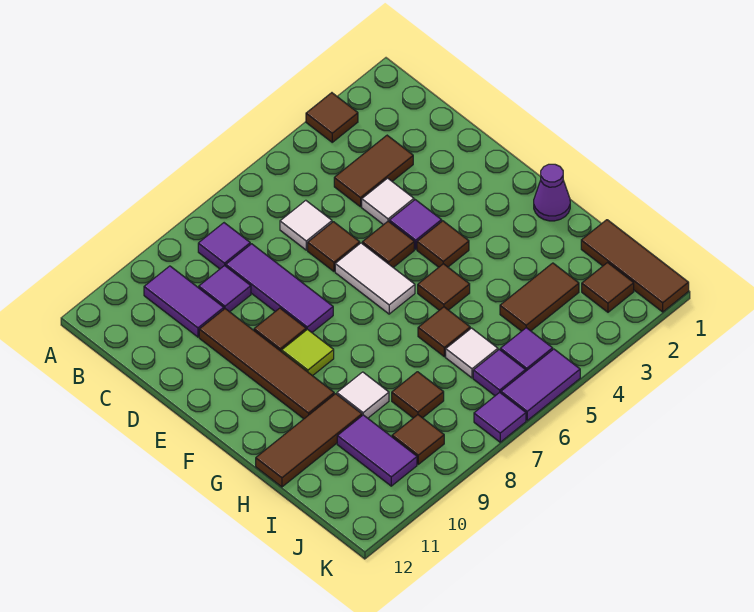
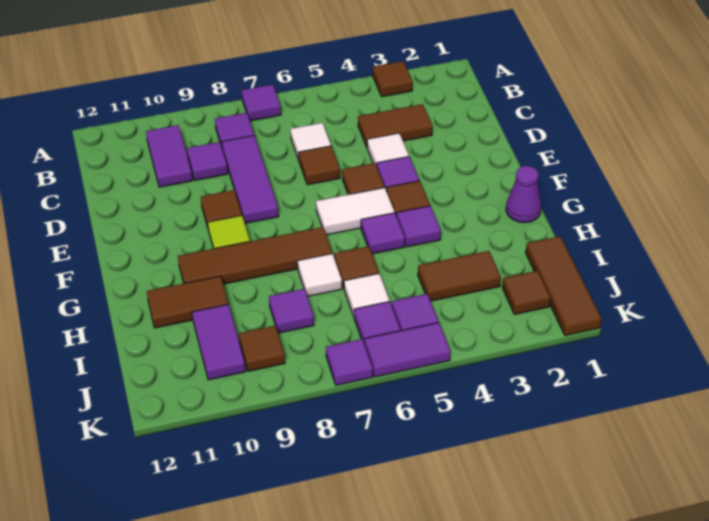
none -> purple 1x1 tile [241,85,281,121]
brown 1x4 tile [199,309,334,419] -> brown 1x4 tile turned to [178,227,332,284]
white 1x2 tile [335,243,415,314] -> white 1x2 tile turned to [316,187,395,235]
none -> purple 1x1 tile [397,206,441,247]
brown 1x1 tile [418,264,470,310] -> purple 1x1 tile [361,213,405,254]
white 1x1 tile [337,372,389,418] -> white 1x1 tile moved to [298,254,342,297]
brown 1x3 tile [256,394,362,487] -> brown 1x2 tile [146,276,228,328]
brown 1x1 tile [392,372,444,418] -> purple 1x1 tile [269,289,314,333]

